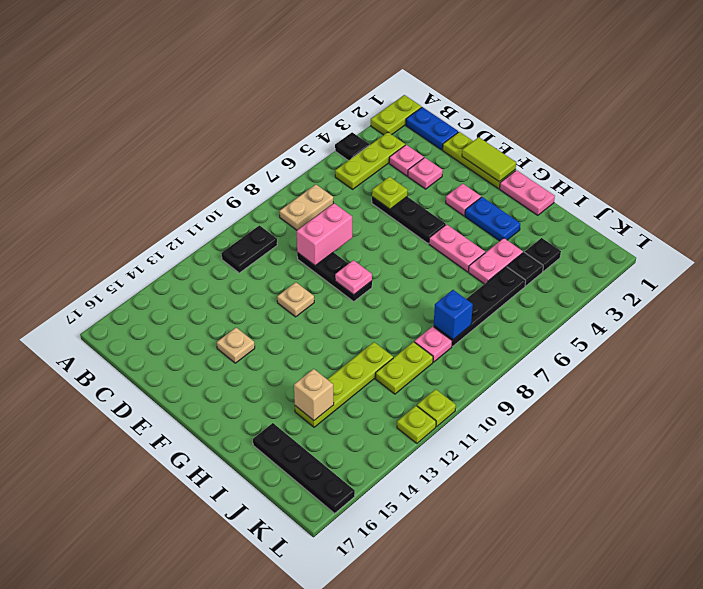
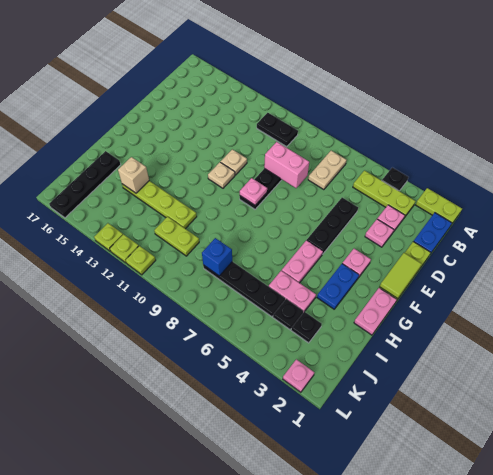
tan 1x2 plate [279,185,334,230] -> tan 1x2 plate turned to [308,151,347,190]
lime 1x1 plate [372,177,407,209] -> lime 1x1 plate moved to [94,223,123,251]
tan 1x1 plate [217,328,255,363] -> tan 1x1 plate moved to [208,162,235,188]
pink 1x1 plate [415,326,452,362] -> pink 1x1 plate moved to [283,359,314,392]

